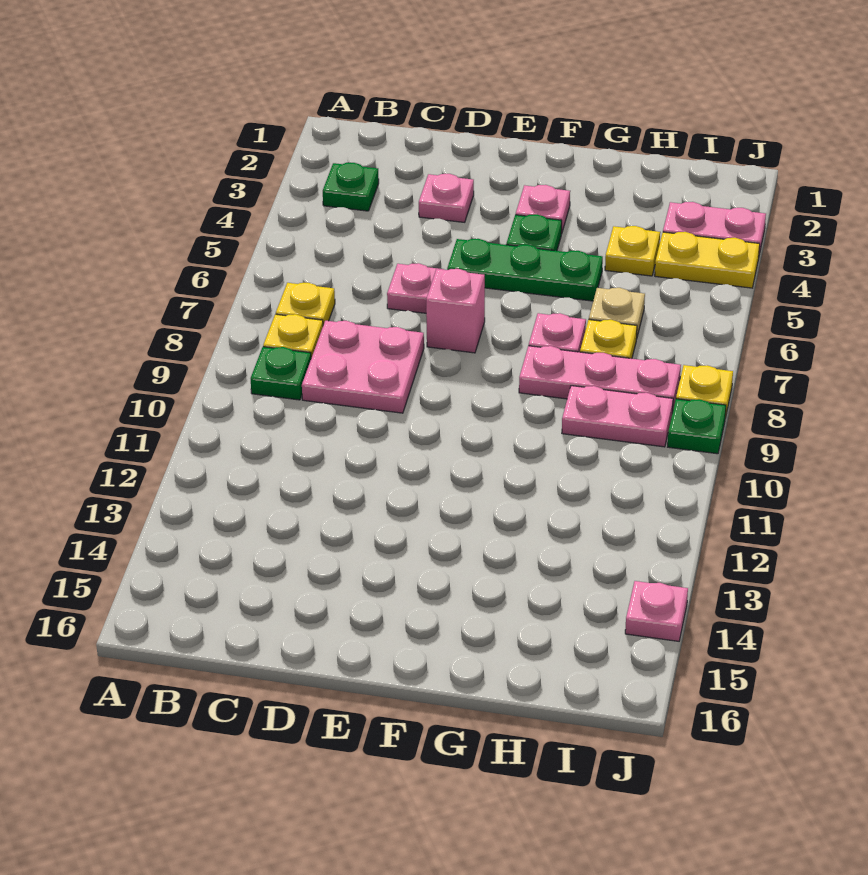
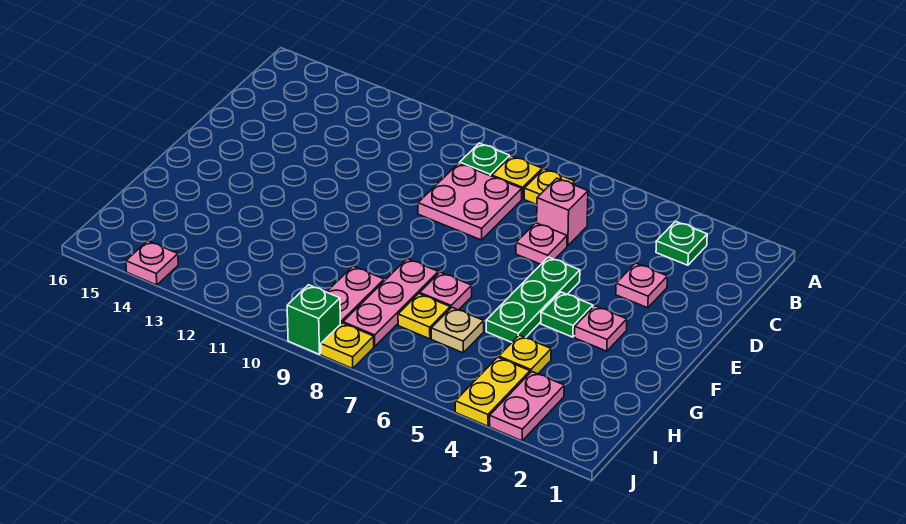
pink 1x1 brick [426,269,485,353] -> pink 1x1 brick moved to [537,178,588,246]
green 1x1 plate [668,399,726,454] -> green 1x1 brick [287,285,340,354]

